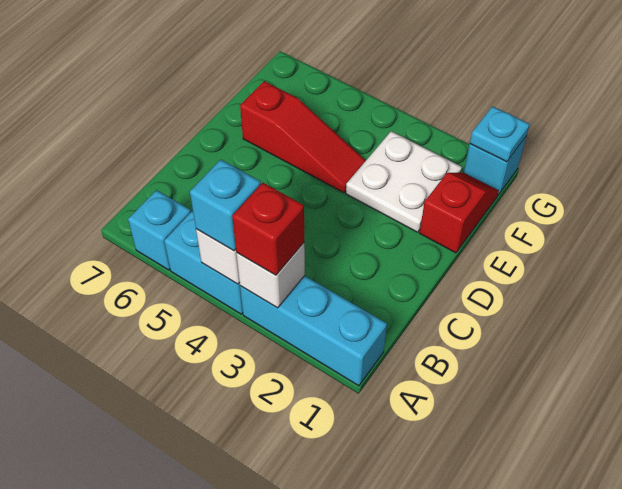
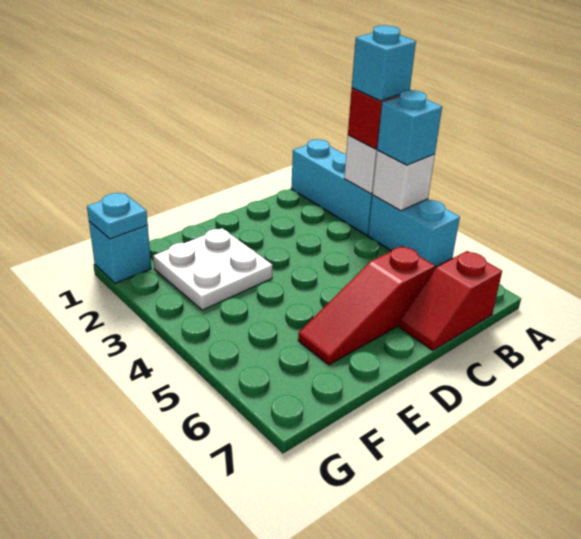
cyan 1x1 brick [128,190,191,270] -> cyan 1x1 brick moved to [352,25,416,101]
red 1x2 slope [420,172,499,253] -> red 1x2 slope moved to [400,251,502,350]
red 1x3 slope [240,81,366,193] -> red 1x3 slope turned to [298,246,435,365]

